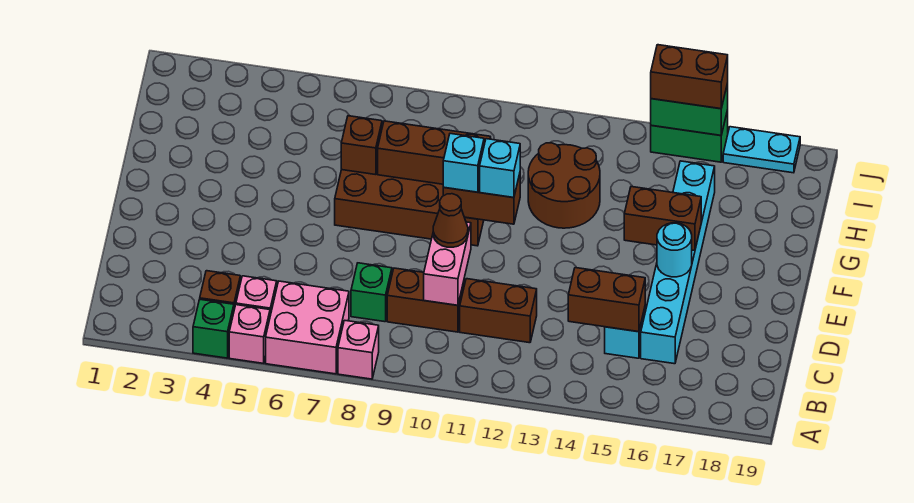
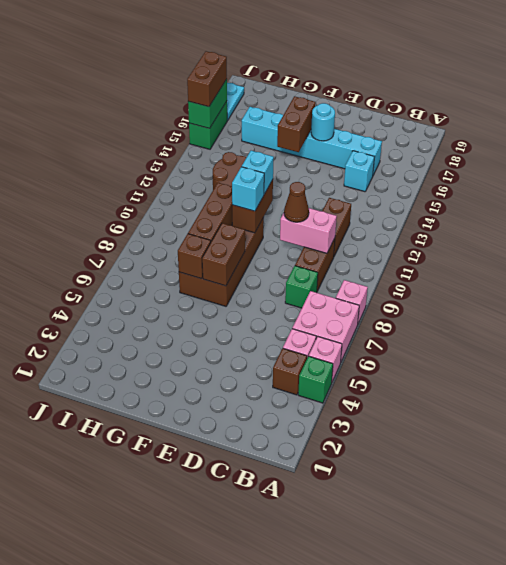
brown 1x2 brick [568,268,645,332] -> brown 1x2 brick moved to [202,223,245,286]

